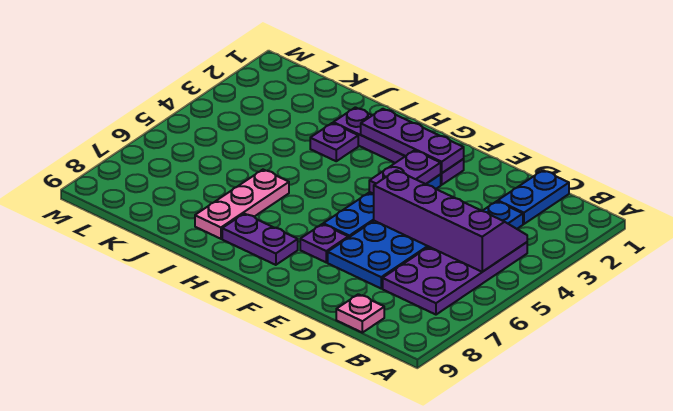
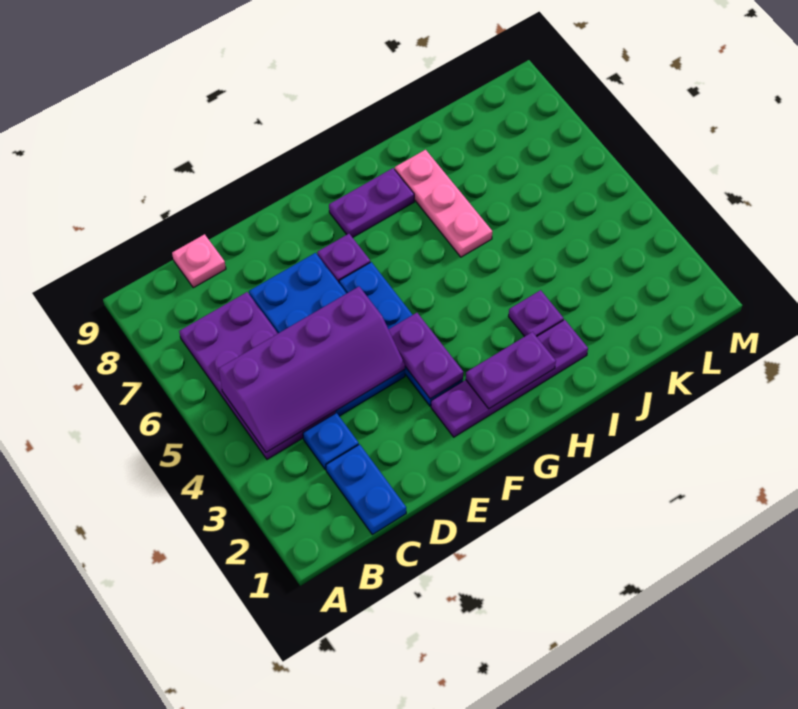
purple 1x3 plate [361,109,464,173] -> purple 1x2 plate [466,332,556,409]

